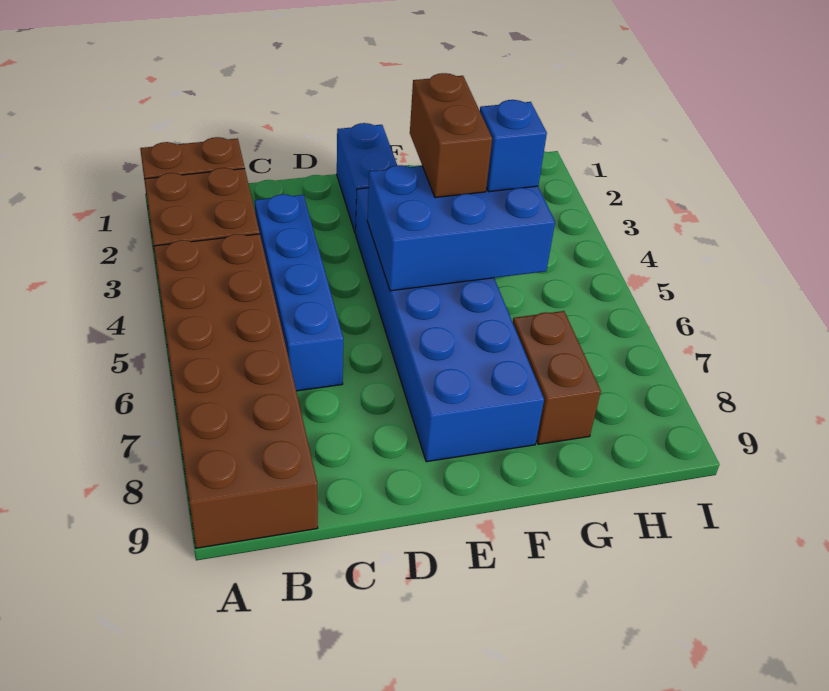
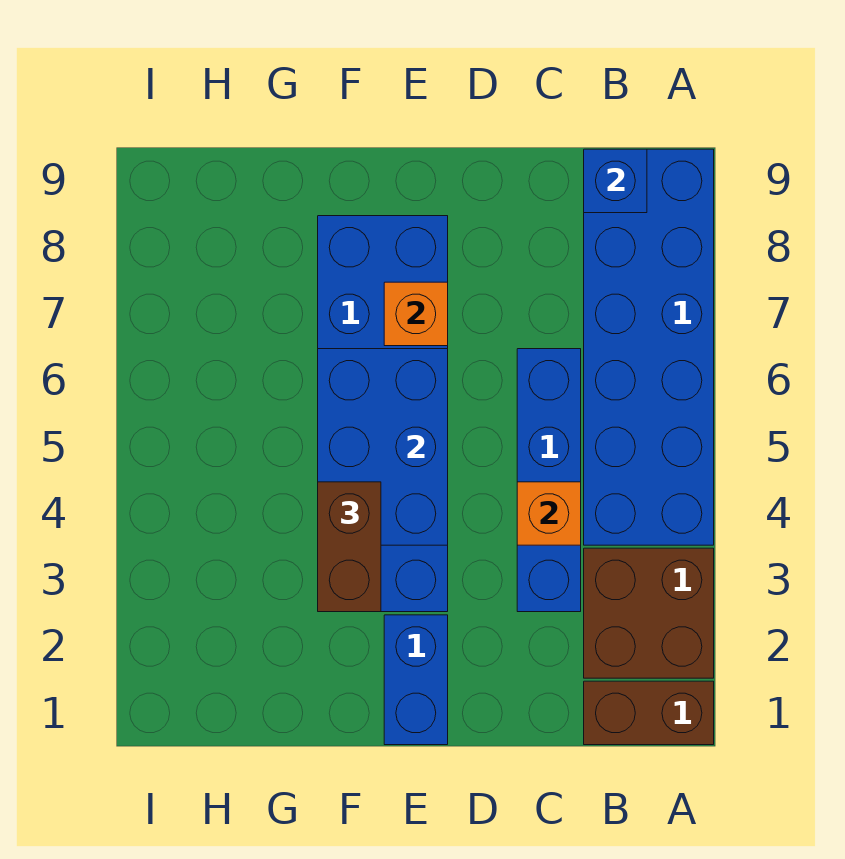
brown 2x6 brick [154,234,318,548] -> blue 2x6 brick [584,149,714,545]
none -> orange 1x1 brick [517,482,581,545]
blue 2x3 brick [367,165,555,291] -> blue 2x3 brick turned to [318,349,448,545]
none -> orange 1x1 brick [384,282,448,346]
blue 1x1 brick [480,100,547,192] -> blue 1x1 brick moved to [584,149,647,213]
brown 1x2 brick [513,311,601,444] -> none

